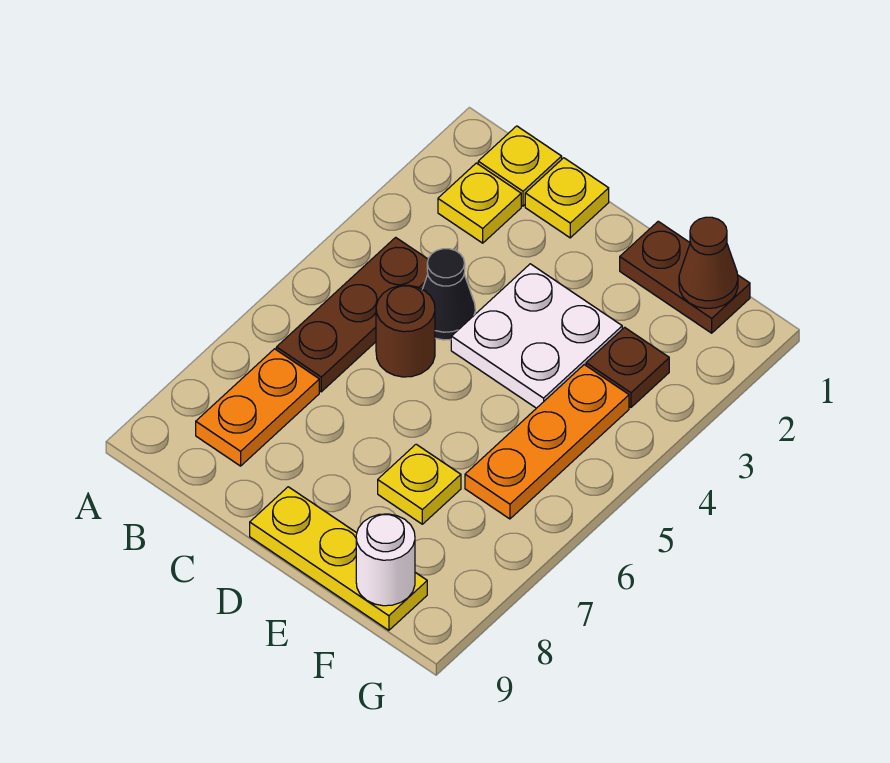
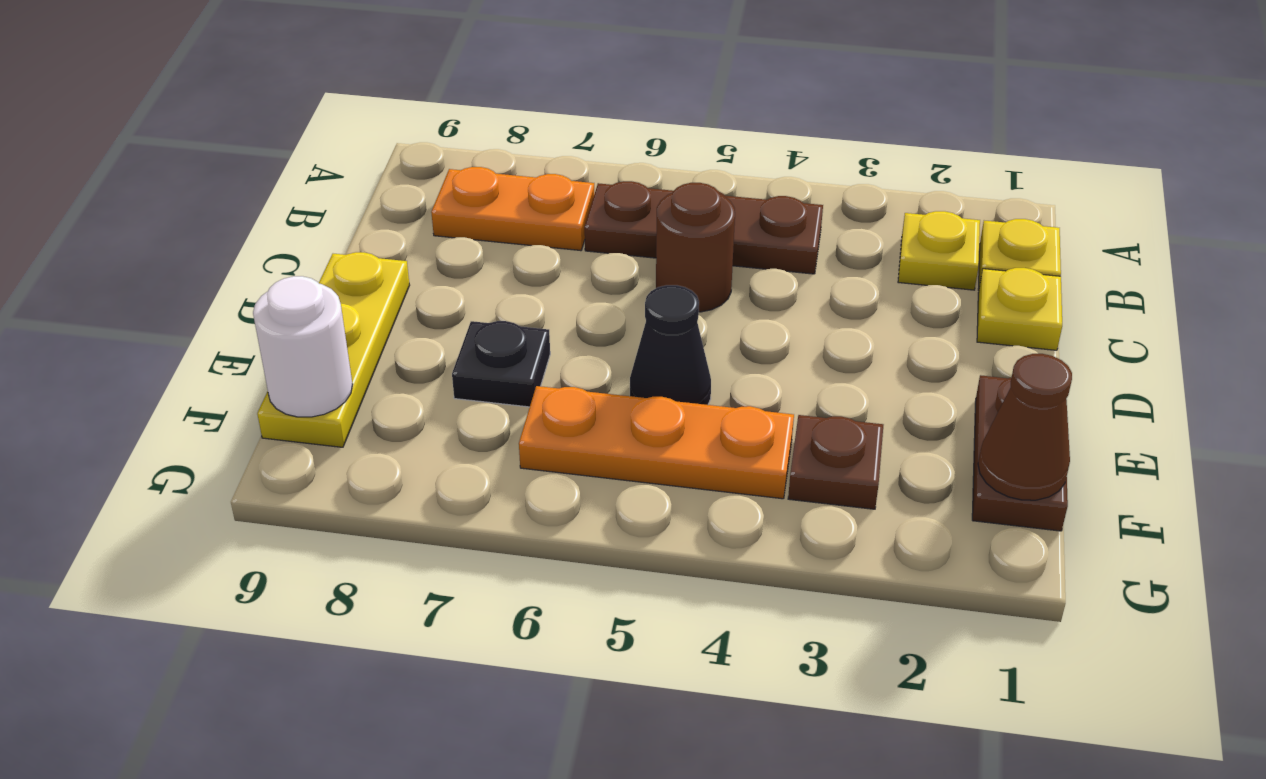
black 1x1 cone [422,249,475,340] -> black 1x1 cone moved to [630,285,711,405]
white 2x2 plate [451,264,622,408] -> none
yellow 1x1 plate [378,444,461,524] -> black 1x1 plate [452,321,550,407]

